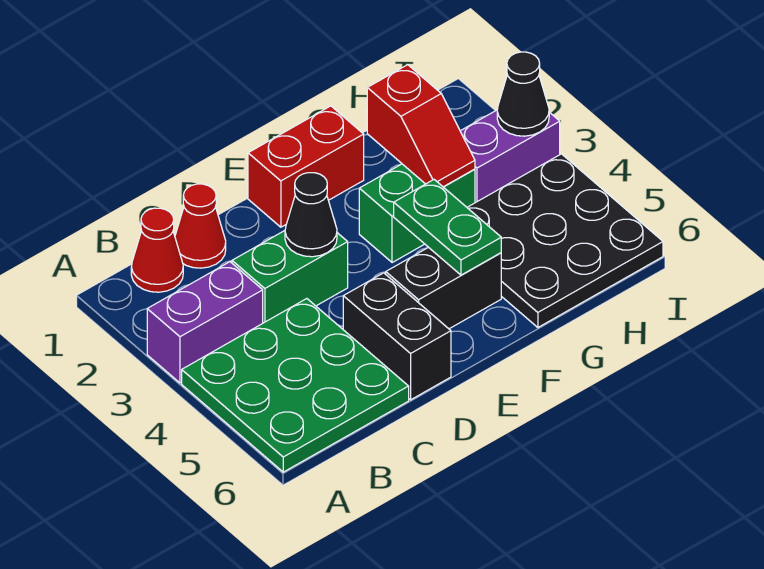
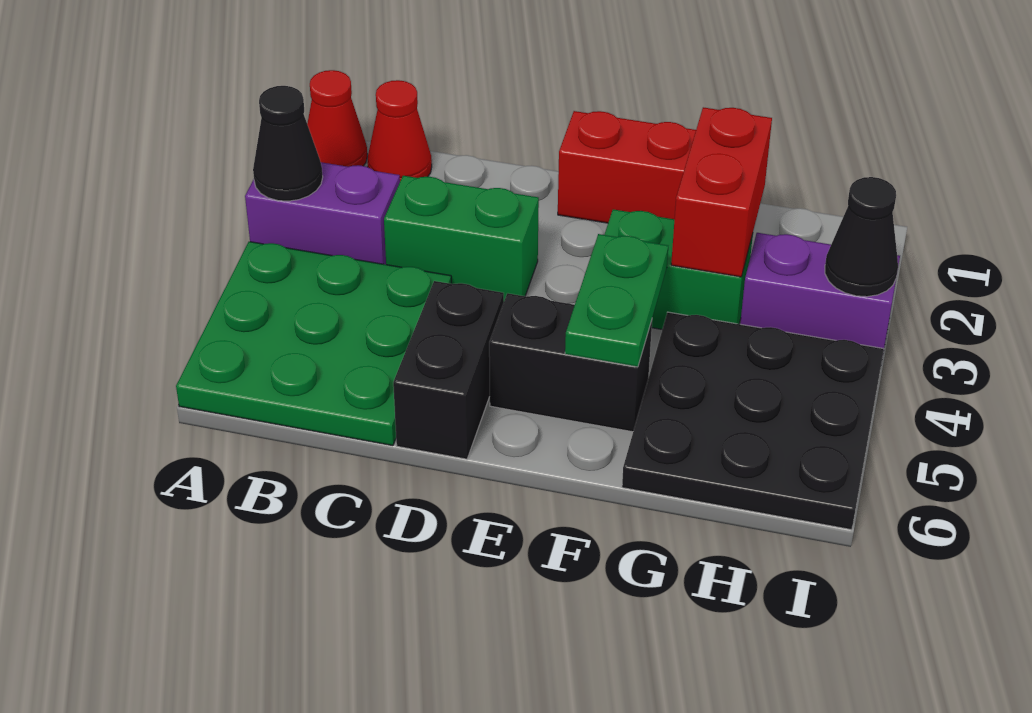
red 1x1 cone [175,184,226,268] -> red 1x1 cone moved to [307,70,367,167]
black 1x1 cone [285,173,337,257] -> black 1x1 cone moved to [253,86,323,201]
red 1x2 slope [367,65,475,187] -> red 1x2 brick [671,107,772,277]

